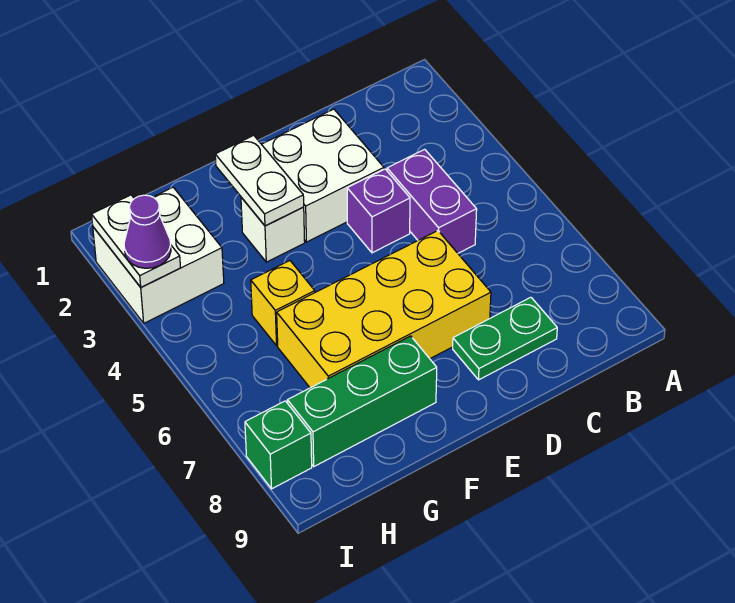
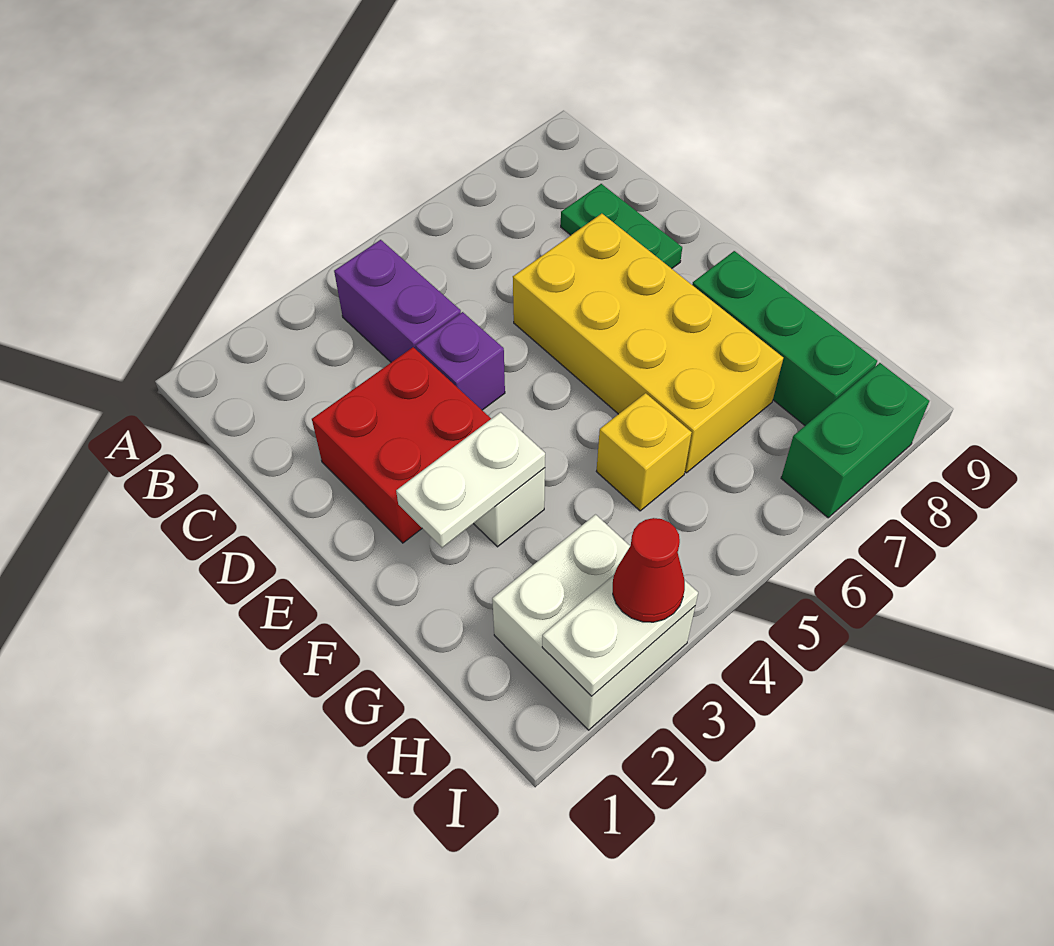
purple 1x2 brick [387,149,477,253] -> purple 1x2 brick turned to [334,240,461,362]
white 2x2 brick [262,109,384,242] -> red 2x2 brick [312,347,491,543]
purple 1x1 cone [124,195,171,268] -> red 1x1 cone [613,518,685,622]
green 1x1 brick [245,401,312,489] -> green 1x2 brick [781,363,929,518]

